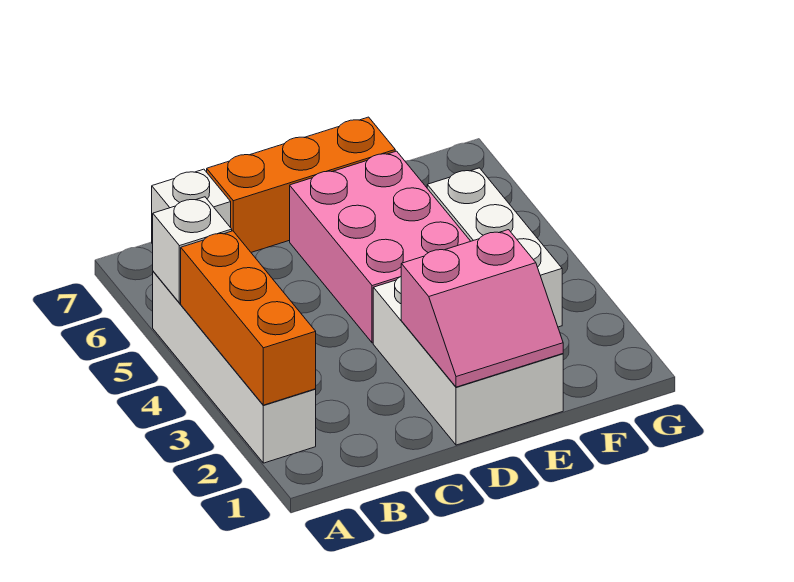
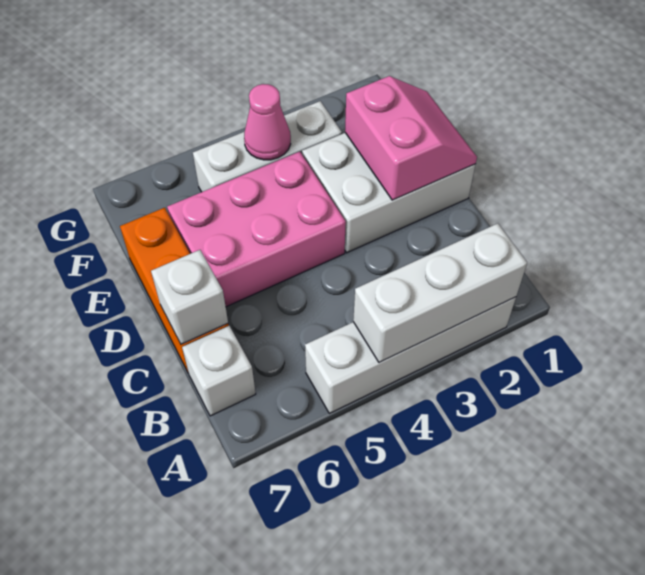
orange 1x3 brick [181,231,316,405] -> white 1x3 brick [353,223,527,362]
white 1x1 brick [153,197,232,303] -> white 1x1 brick moved to [151,250,228,344]
none -> pink 1x1 cone [244,84,291,160]

